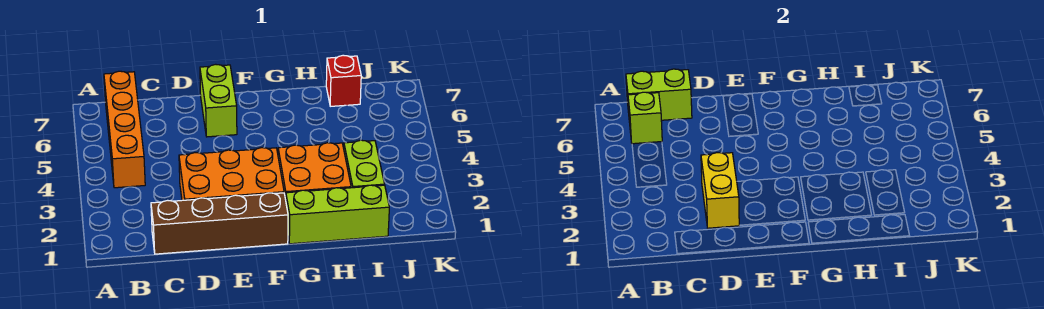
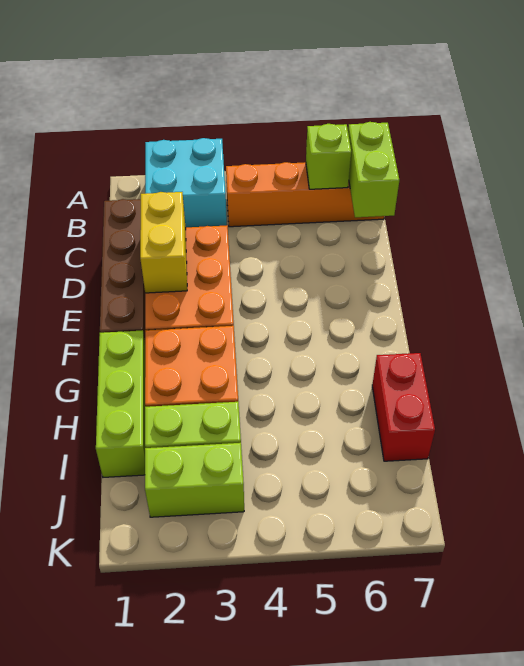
none -> cyan 2x2 brick [145,138,227,227]
yellow 1x2 brick [701,153,739,228] -> yellow 1x2 brick turned to [140,192,187,293]
lime 1x2 brick [200,64,237,137] -> lime 1x2 brick moved to [145,443,244,517]
red 1x1 brick [326,55,361,106] -> red 1x2 brick [372,353,435,461]

